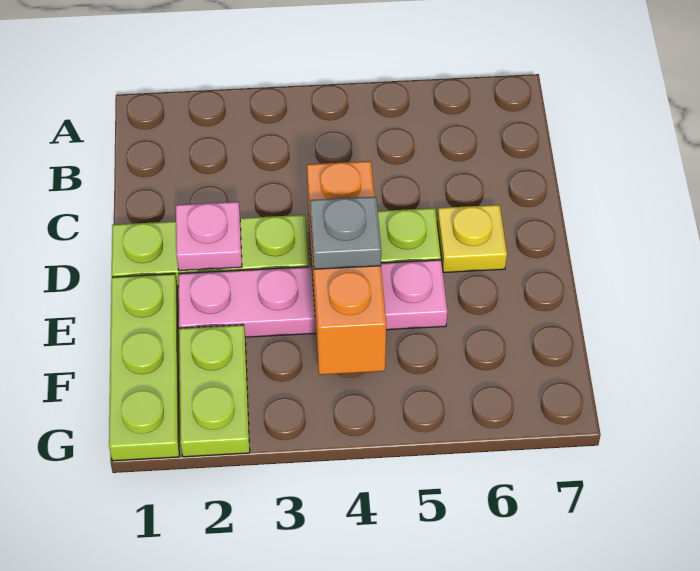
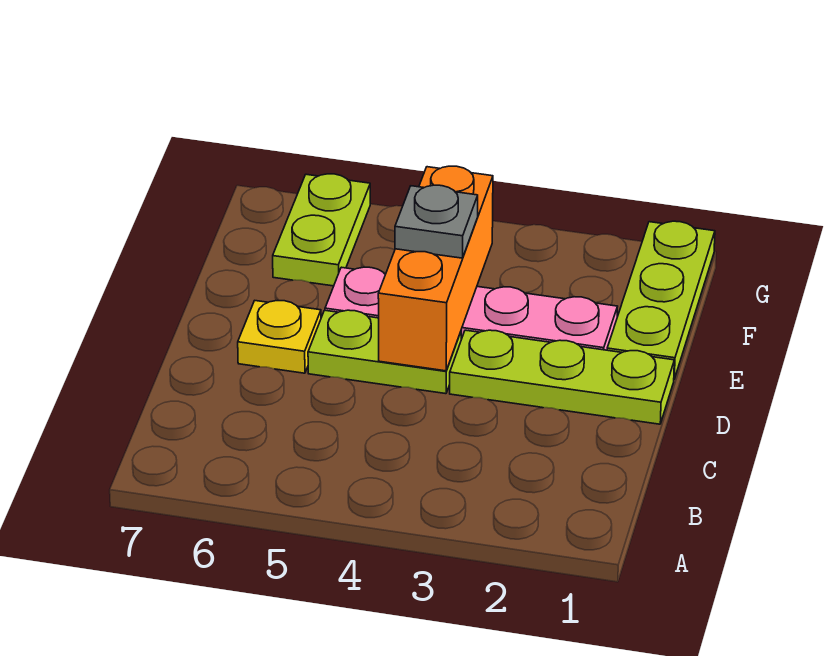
pink 1x1 plate [176,202,242,271] -> none
lime 1x2 plate [179,325,250,457] -> lime 1x2 plate moved to [273,174,370,286]

